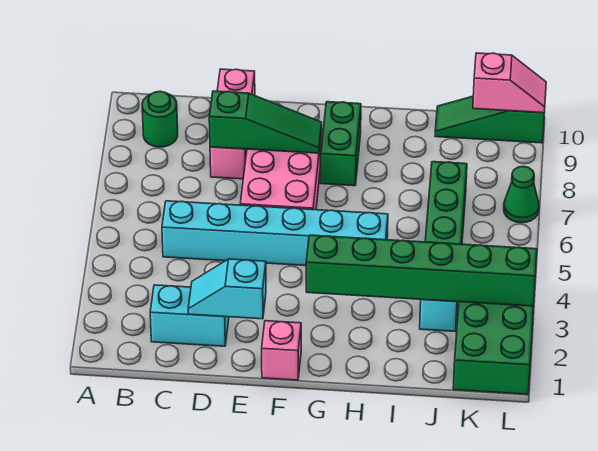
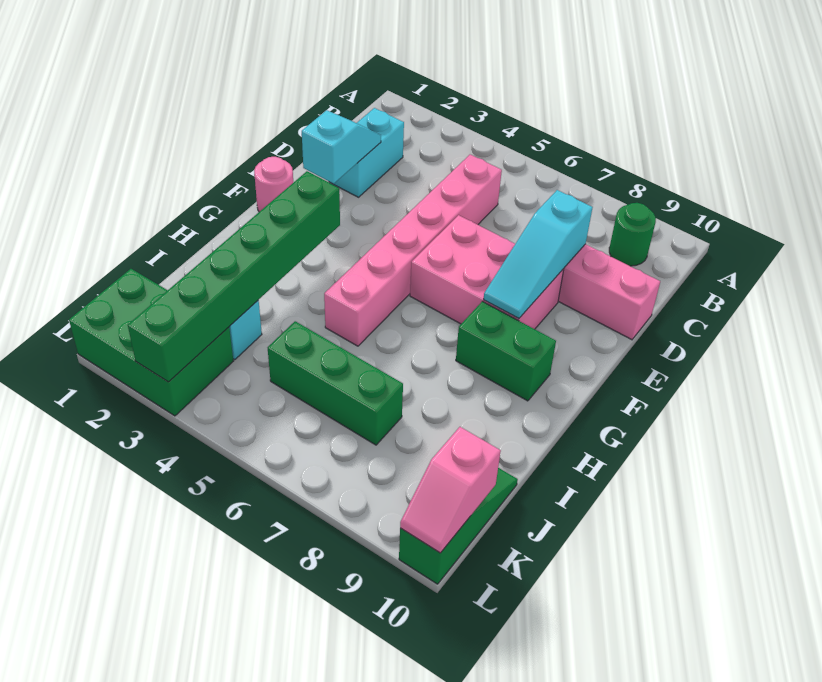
cyan 1x6 brick [162,201,388,266] -> pink 1x6 brick [324,155,502,346]
green 1x3 slope [209,91,322,153] -> cyan 1x3 slope [484,190,593,318]
pink 1x1 brick [262,321,301,380] -> pink 1x1 round brick [254,157,293,212]
green 1x1 cone [504,166,539,223] -> none

